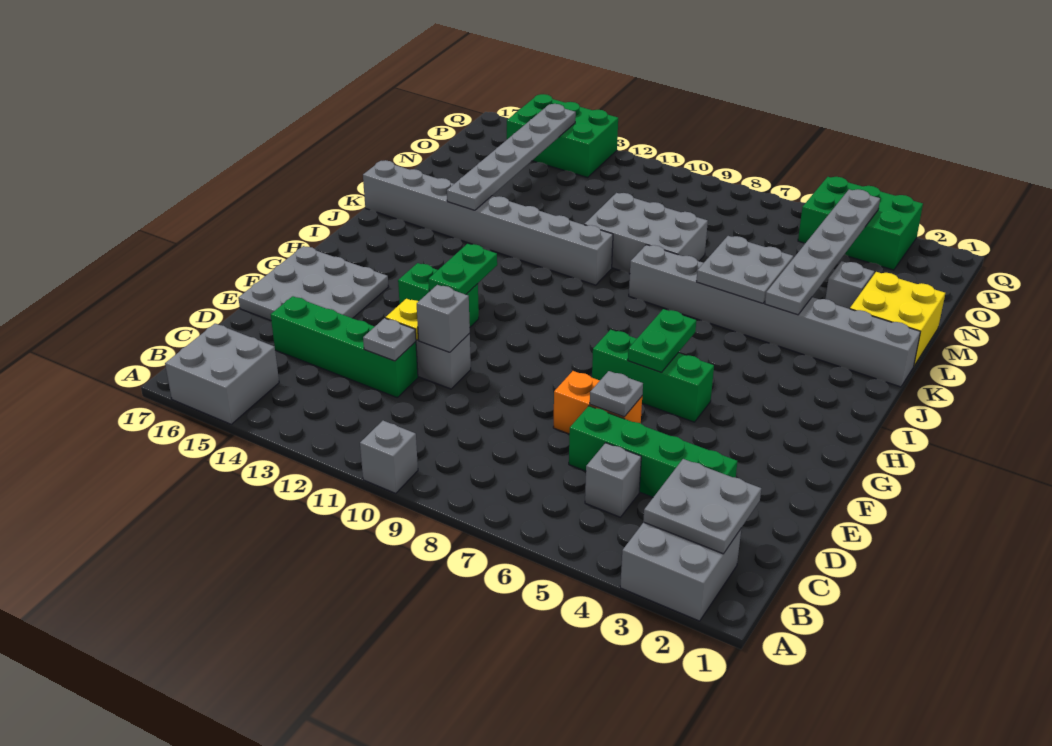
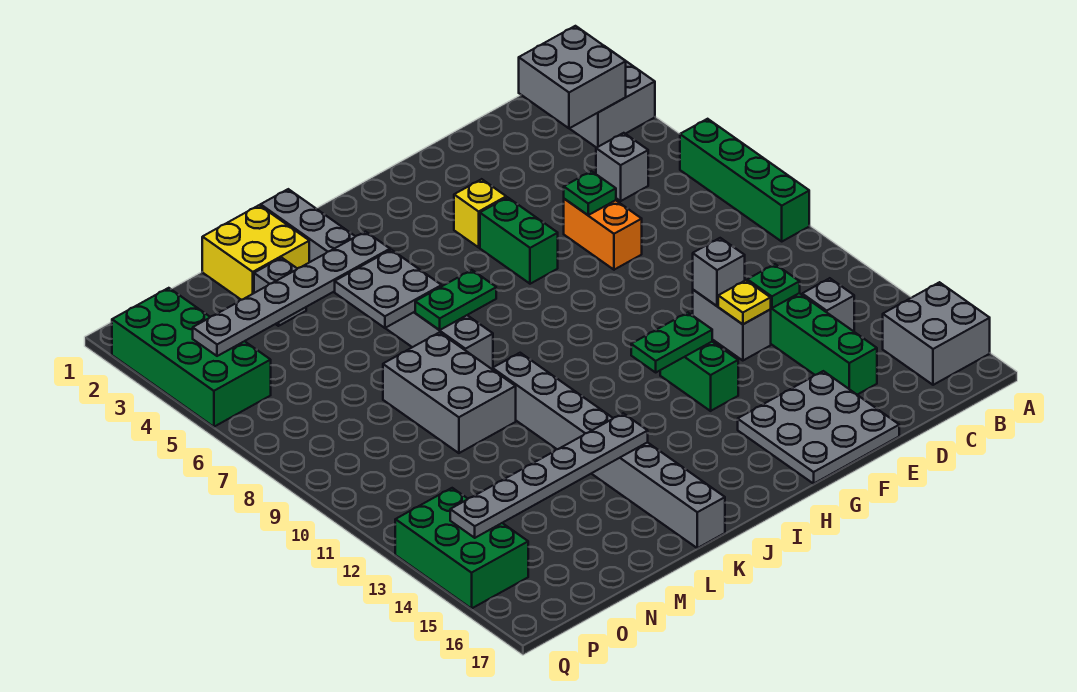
grey 1x1 brick [360,421,418,493] -> grey 1x1 brick moved to [802,278,854,331]
grey 2x2 plate [643,459,761,554] -> grey 2x2 brick [519,26,626,129]
green 1x4 brick [569,406,737,497] -> green 1x4 brick moved to [680,119,809,241]
grey 1x1 plate [363,318,416,361] -> green 1x1 plate [747,264,800,308]
grey 1x1 plate [590,371,643,417] -> green 1x1 plate [564,171,616,215]
none -> yellow 1x1 brick [454,179,506,247]
green 1x3 brick [592,330,714,422] -> green 1x2 brick [480,197,558,284]
green 1x2 plate [628,309,696,372] -> green 1x2 plate moved to [415,270,496,330]
green 2x3 brick [798,177,923,270] -> green 2x4 brick [112,288,271,427]

